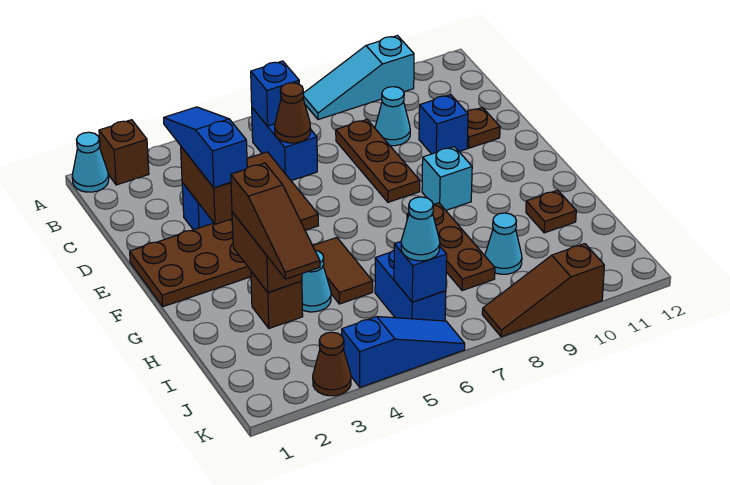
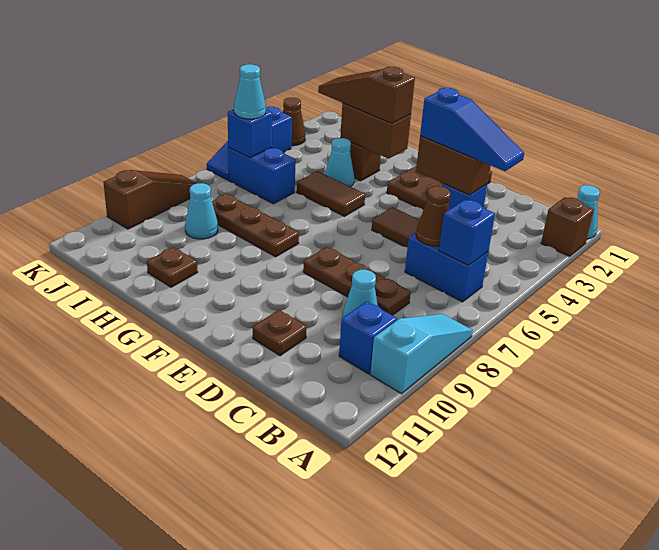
blue 1x1 brick [419,95,468,154] -> blue 1x1 brick moved to [339,301,397,374]
cyan 1x1 brick [422,147,472,210] -> none

